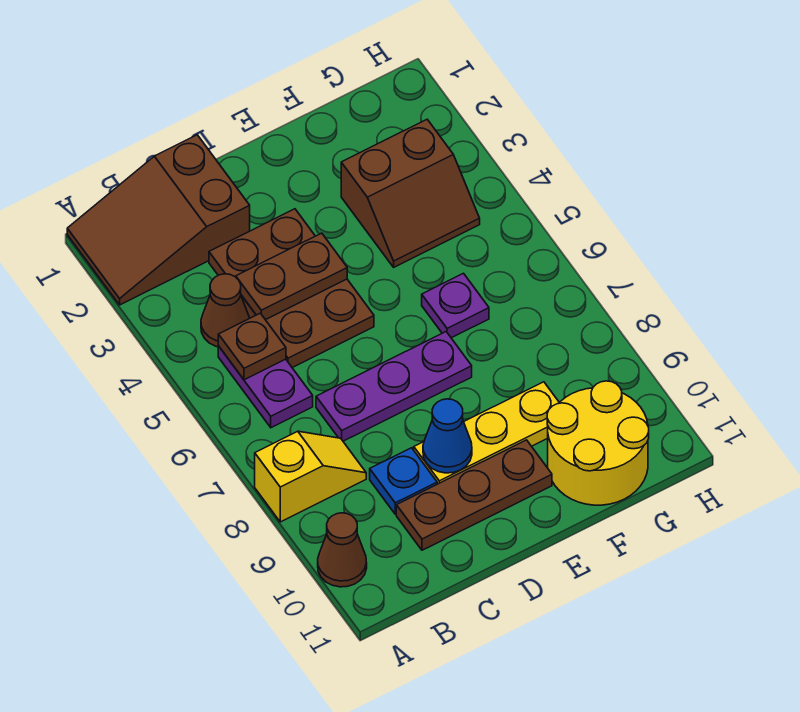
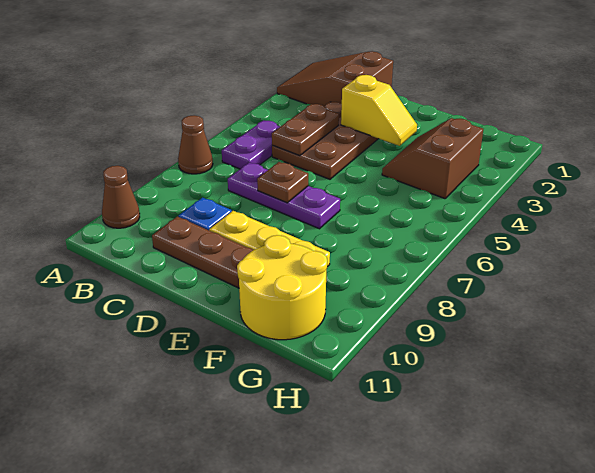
yellow 1x2 slope [255,431,366,522] -> yellow 1x2 slope moved to [341,75,417,146]
brown 1x1 cone [201,274,249,347] -> brown 1x1 cone moved to [178,115,213,174]
brown 1x1 plate [218,313,286,380] -> brown 1x1 plate moved to [257,162,308,203]
brown 1x2 plate [236,233,347,320] -> brown 1x2 plate turned to [272,104,339,156]
blue 1x1 cone [423,399,472,473] -> none
brown 2x2 slope [341,120,480,267] -> brown 2x2 slope turned to [382,118,483,199]
purple 1x1 plate [422,273,489,338] -> none

